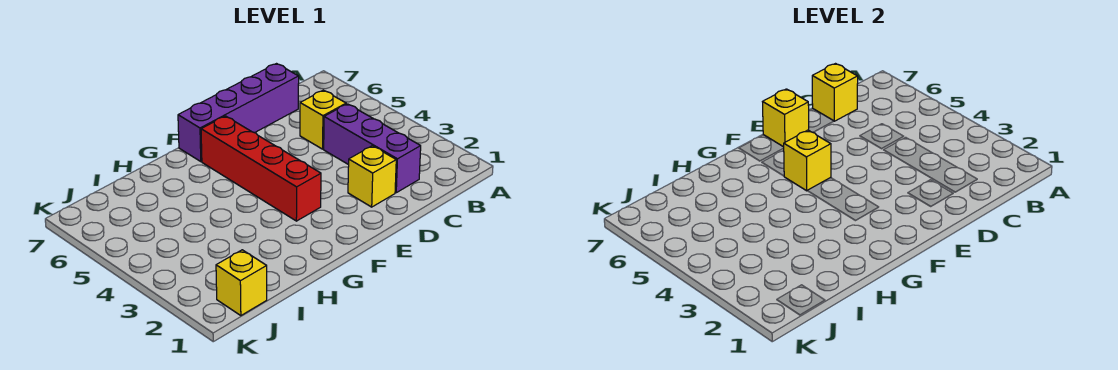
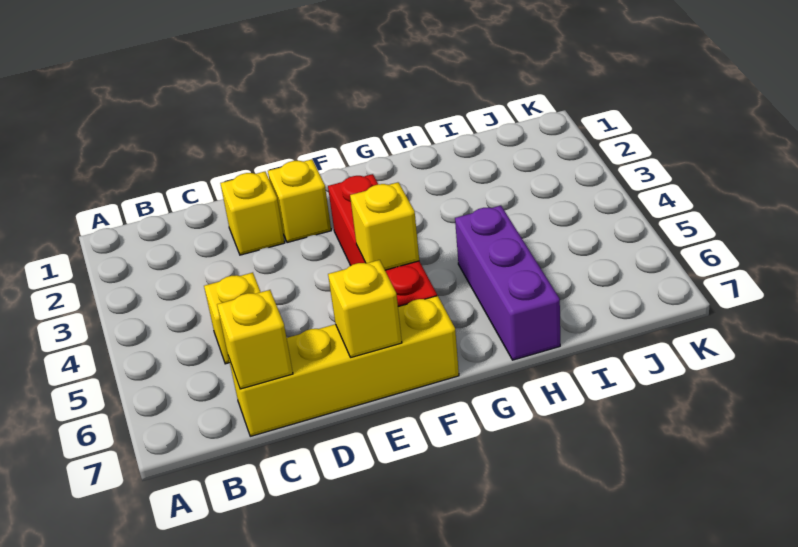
purple 1x3 brick [324,104,421,193] -> purple 1x3 brick moved to [455,206,560,360]
purple 1x4 brick [178,64,299,161] -> yellow 1x4 brick [228,296,459,436]
yellow 1x1 brick [216,250,267,316] -> yellow 1x1 brick moved to [268,159,331,243]

